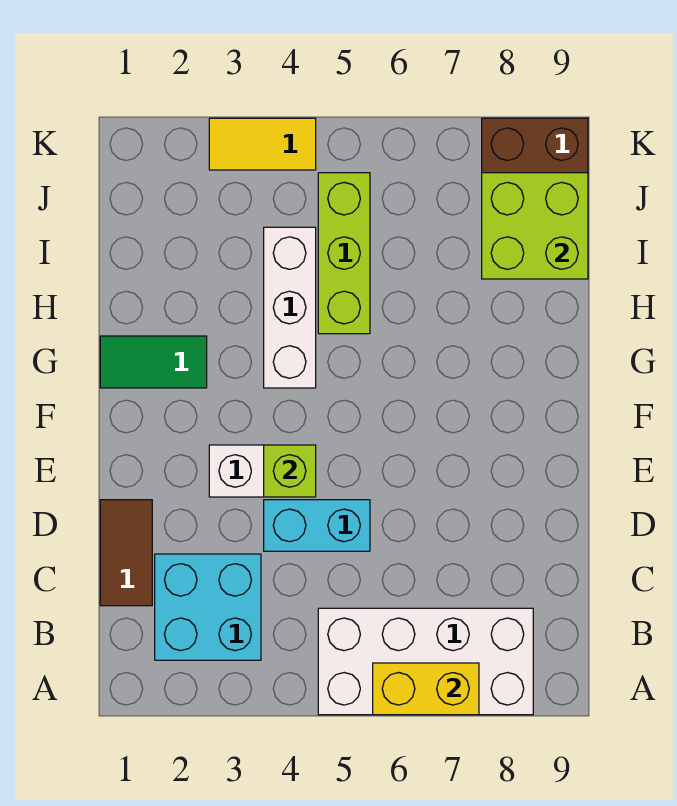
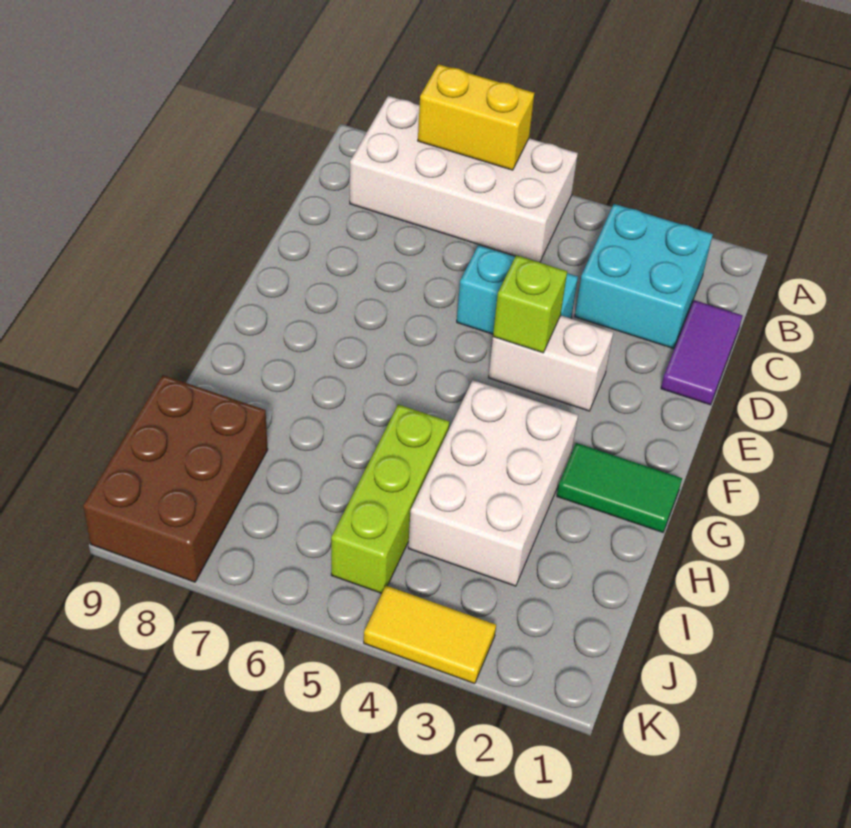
brown 1x2 tile [100,500,152,606] -> purple 1x2 tile [661,300,742,405]
white 1x3 brick [264,227,316,388] -> white 2x3 brick [408,380,578,586]
lime 2x2 brick [482,173,588,279] -> none

